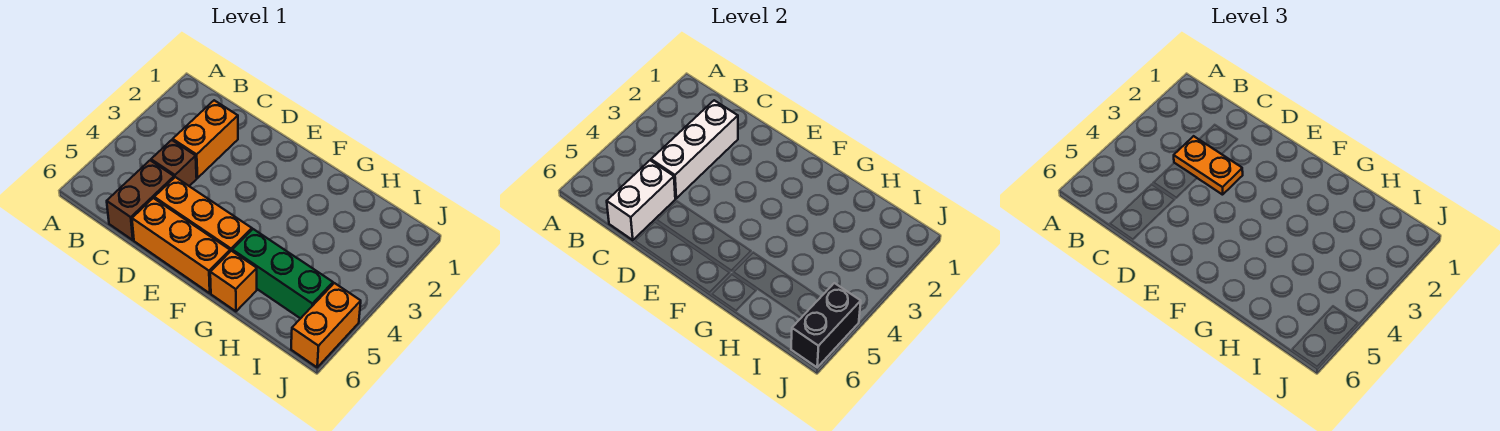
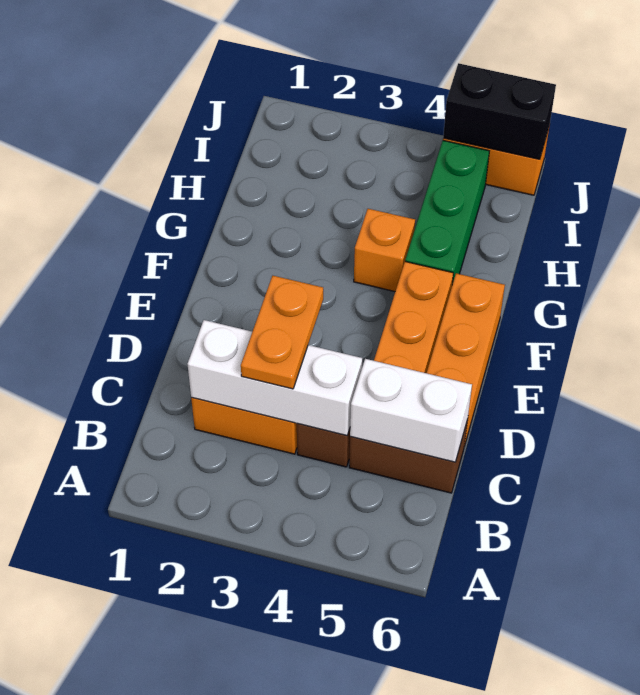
orange 1x1 brick [210,251,257,311] -> orange 1x1 brick moved to [354,209,415,291]

